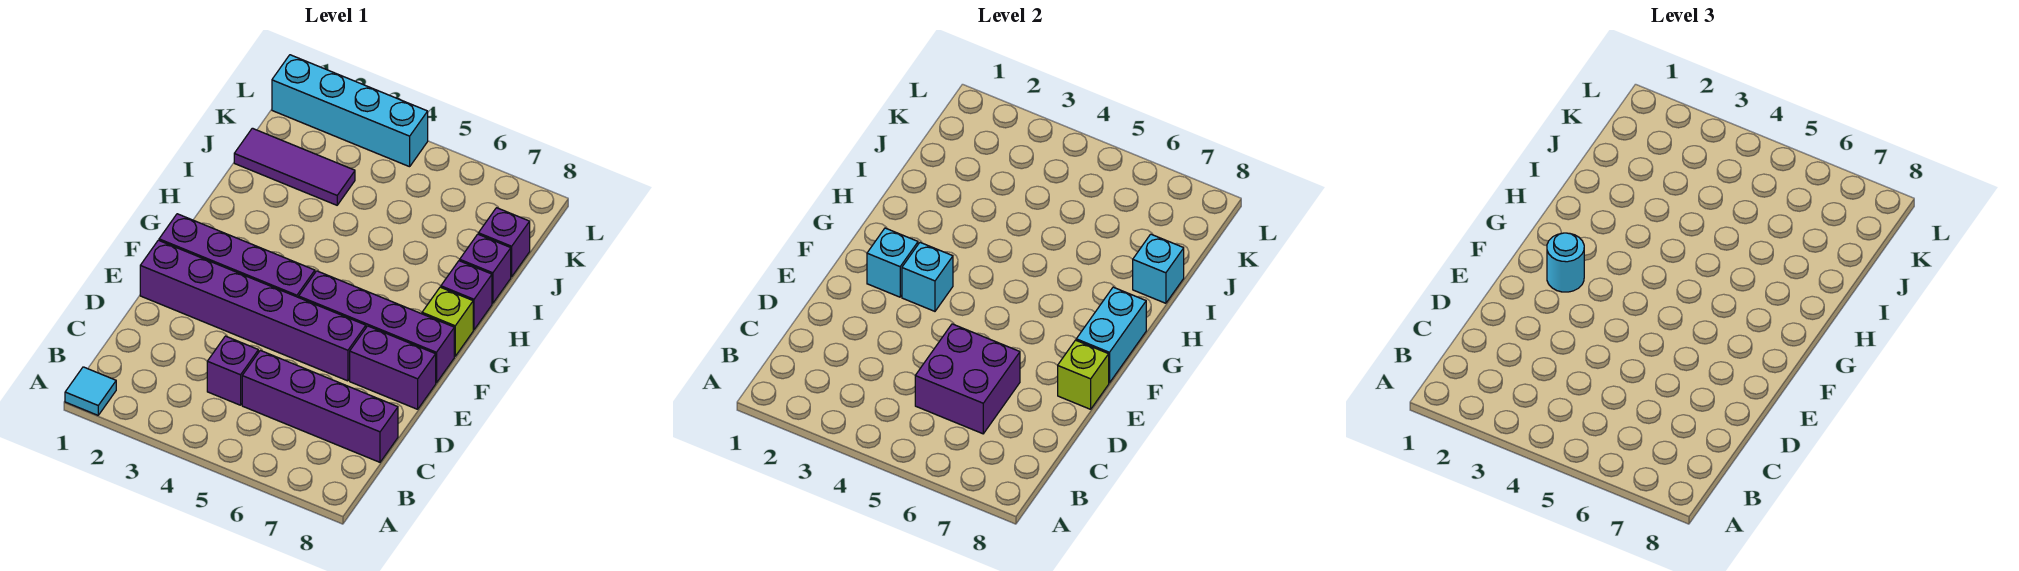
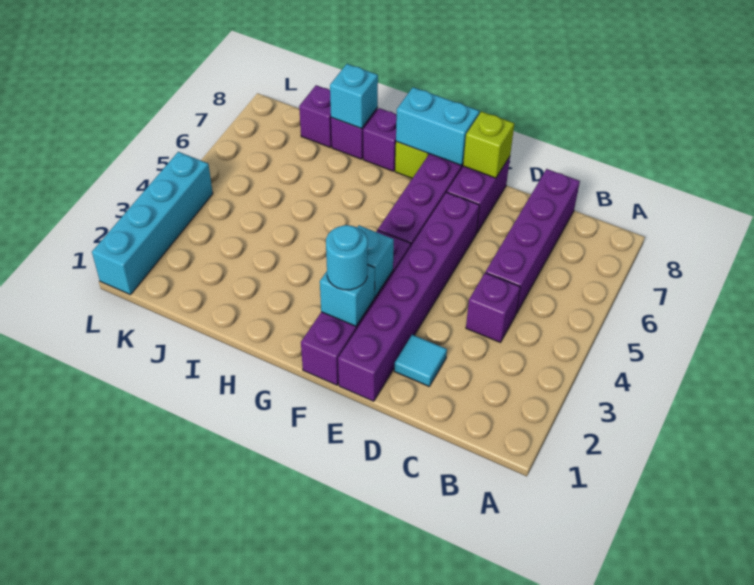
cyan 1x1 tile [65,367,116,415] -> cyan 1x1 tile moved to [394,335,447,386]
purple 2x2 brick [915,324,1020,434] -> none
purple 1x3 tile [234,128,355,205] -> none

